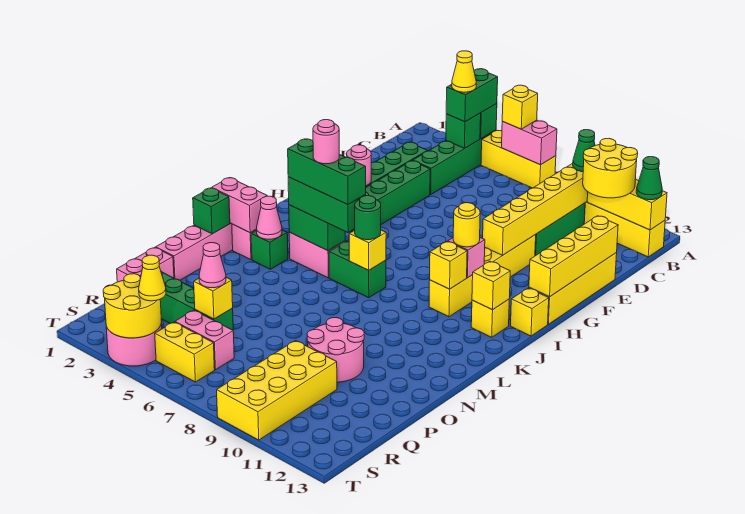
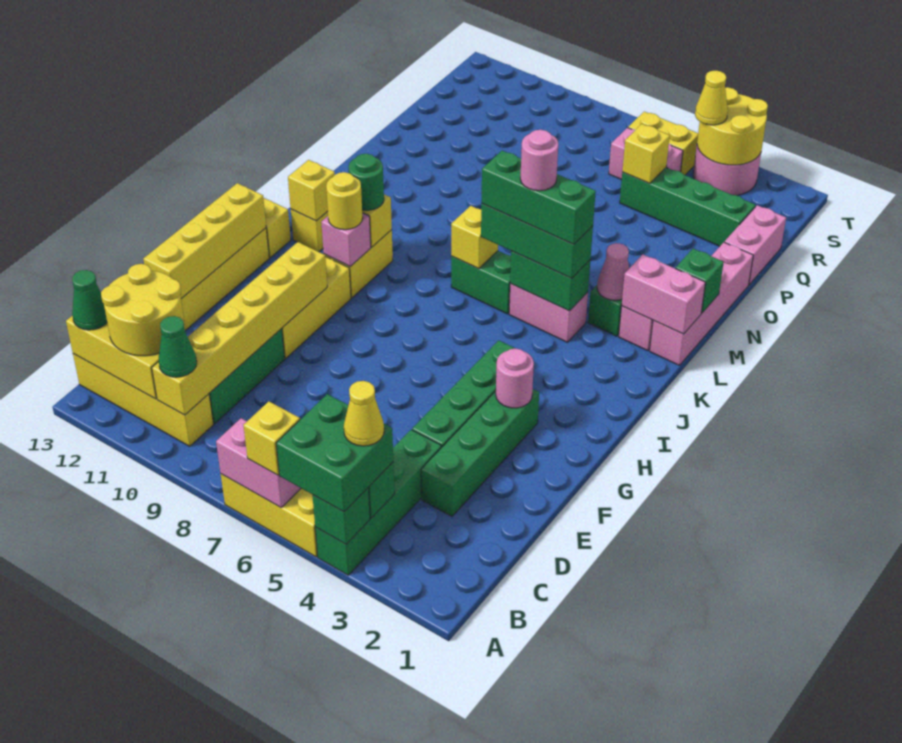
green 1x2 brick [446,69,498,122] -> green 2x2 brick [276,394,393,512]
green 1x1 round brick [355,196,381,240] -> green 1x1 round brick moved to [348,154,384,211]
pink 2x2 round brick [307,318,364,382] -> none
pink 1x1 cone [199,243,226,288] -> none
yellow 2x4 brick [217,341,337,440] -> none

